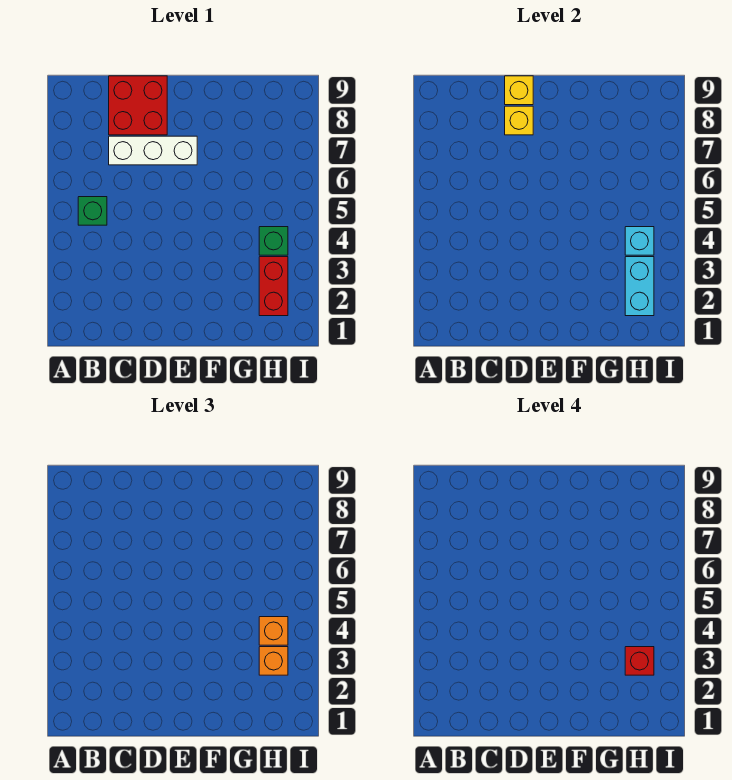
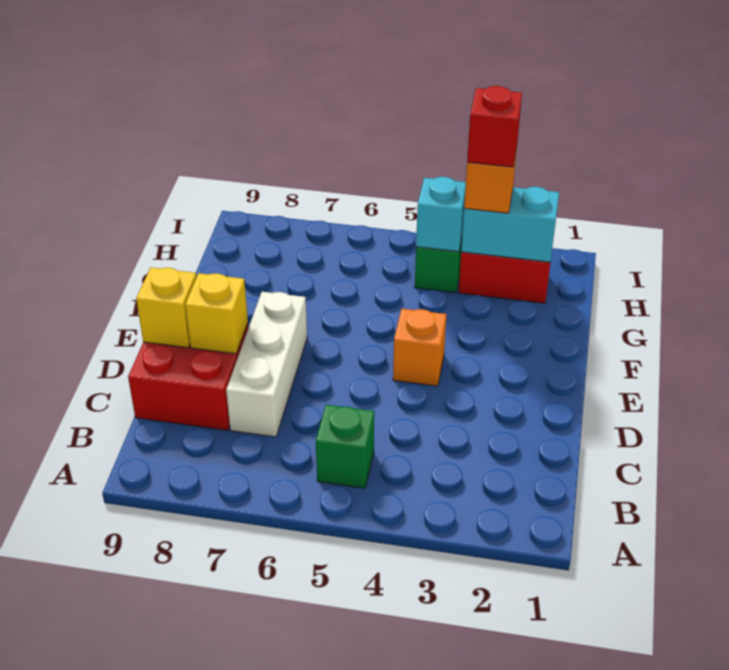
orange 1x1 brick [259,617,288,645] -> orange 1x1 brick moved to [393,309,447,386]

